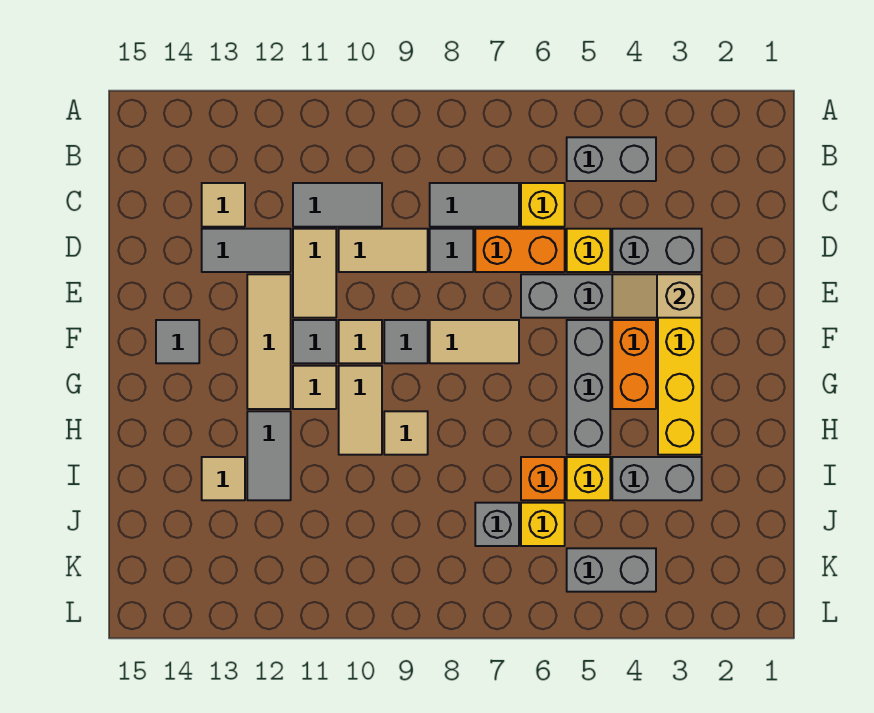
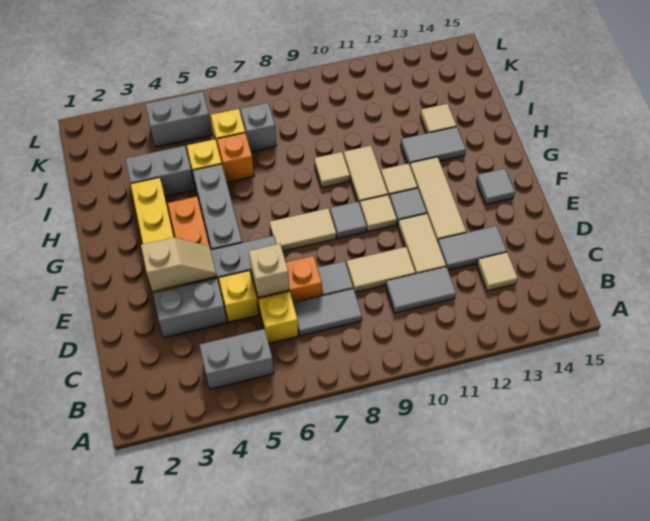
none -> tan 1x1 brick [249,244,289,297]
grey 1x2 tile [247,411,291,500] -> grey 1x2 tile turned to [401,127,466,165]

